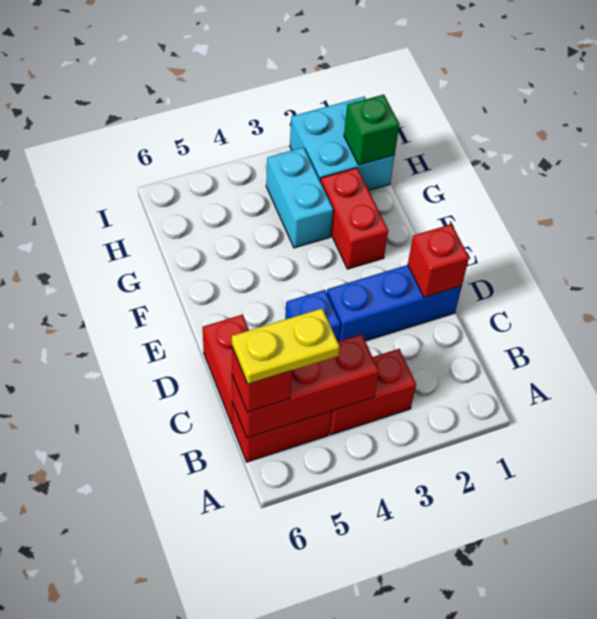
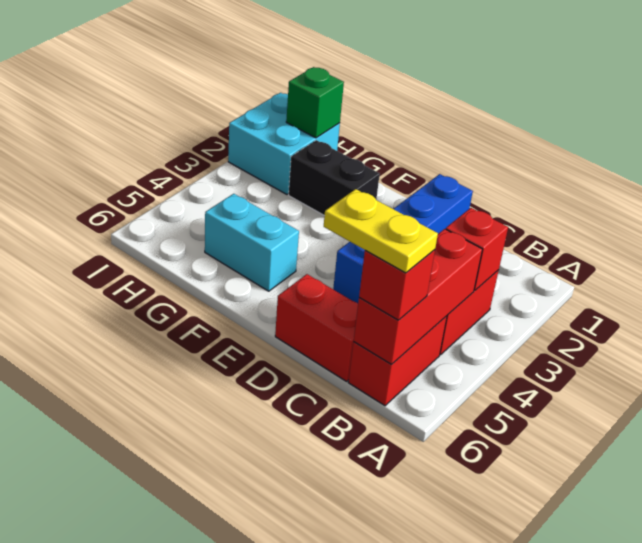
yellow 1x2 plate [232,309,340,384] -> yellow 1x2 plate turned to [324,189,438,273]
red 1x1 brick [408,224,469,297] -> red 1x1 brick moved to [446,208,508,290]
red 1x2 brick [320,168,388,269] -> black 1x2 brick [289,140,380,216]
cyan 1x2 brick [266,147,333,248] -> cyan 1x2 brick moved to [205,194,299,291]

